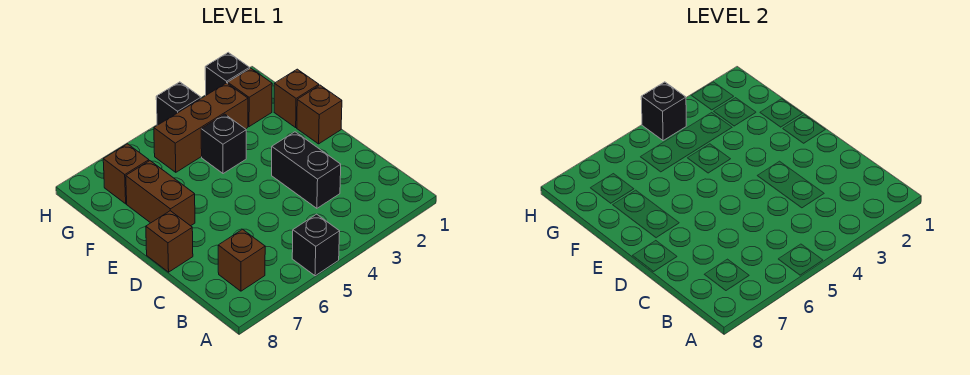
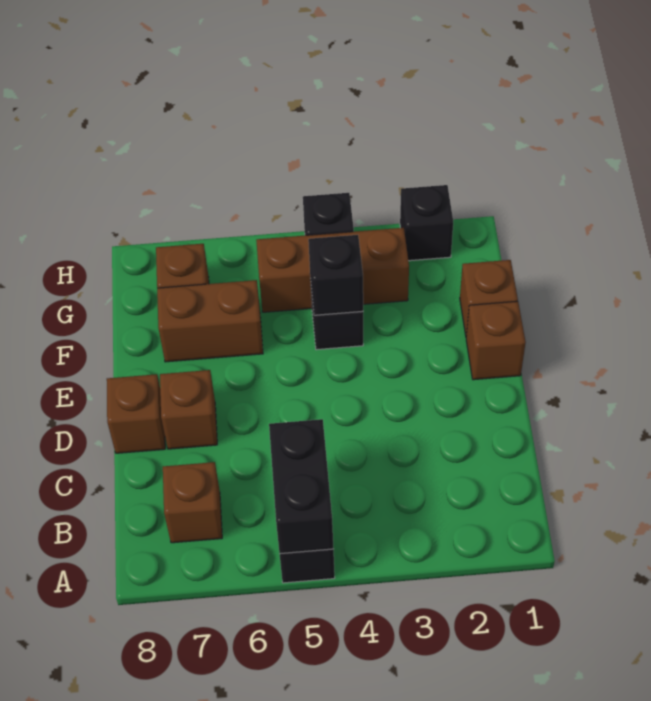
black 1x2 brick [272,132,341,208] -> black 1x2 brick moved to [269,419,334,554]
brown 1x2 brick [126,161,195,226] -> brown 1x2 brick turned to [157,280,263,362]
brown 1x1 brick [228,68,272,127] -> brown 1x1 brick moved to [160,370,217,449]
black 1x1 brick [641,82,686,141] -> black 1x1 brick moved to [308,235,363,315]

